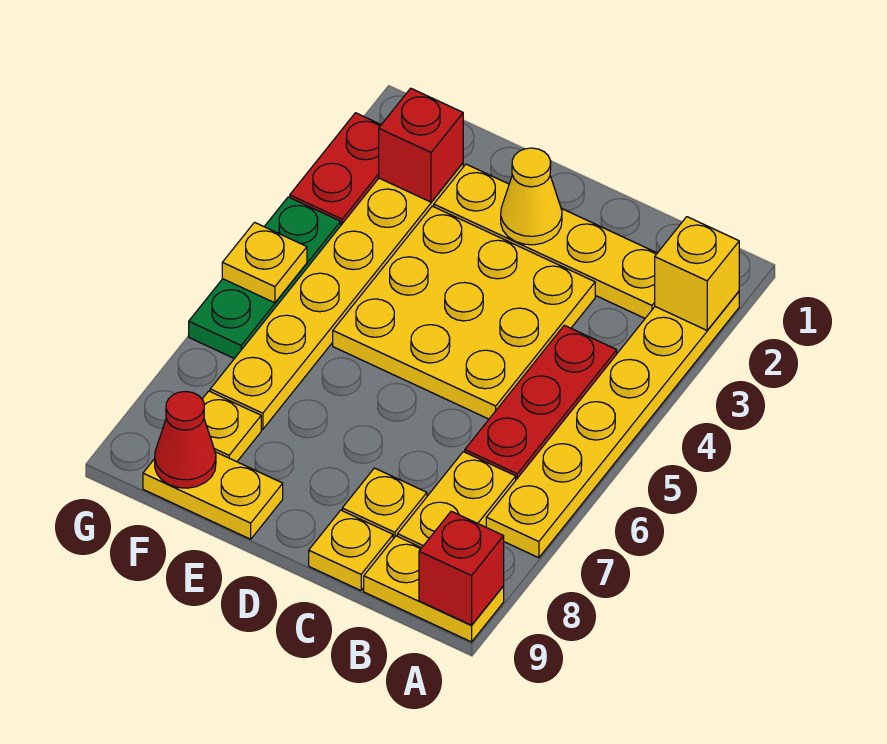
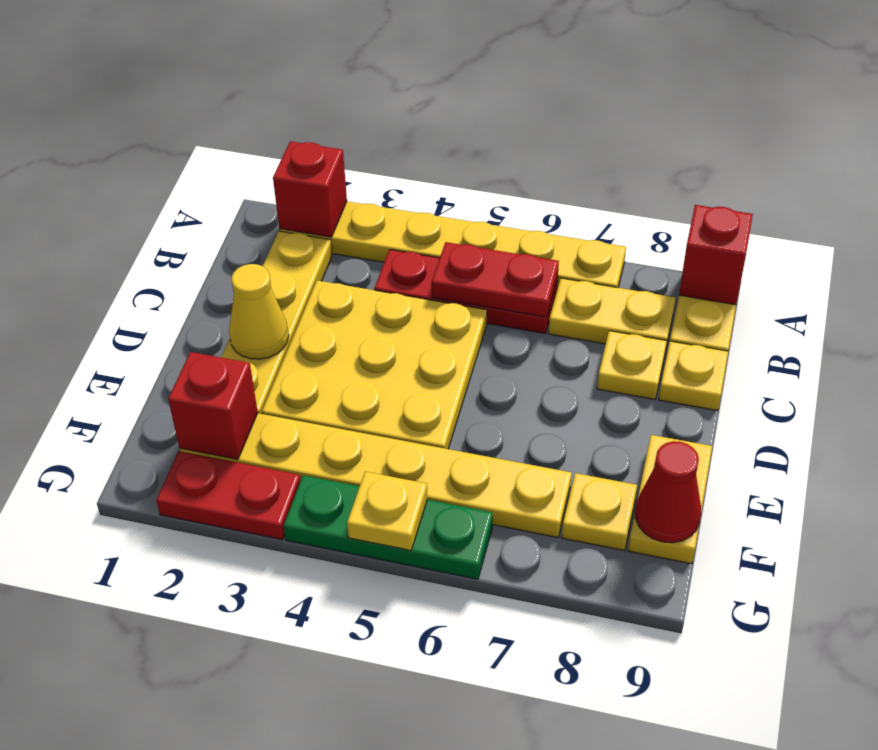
yellow 1x1 brick [655,217,739,330] -> red 1x1 brick [273,141,347,237]
none -> red 1x2 plate [432,242,559,317]

